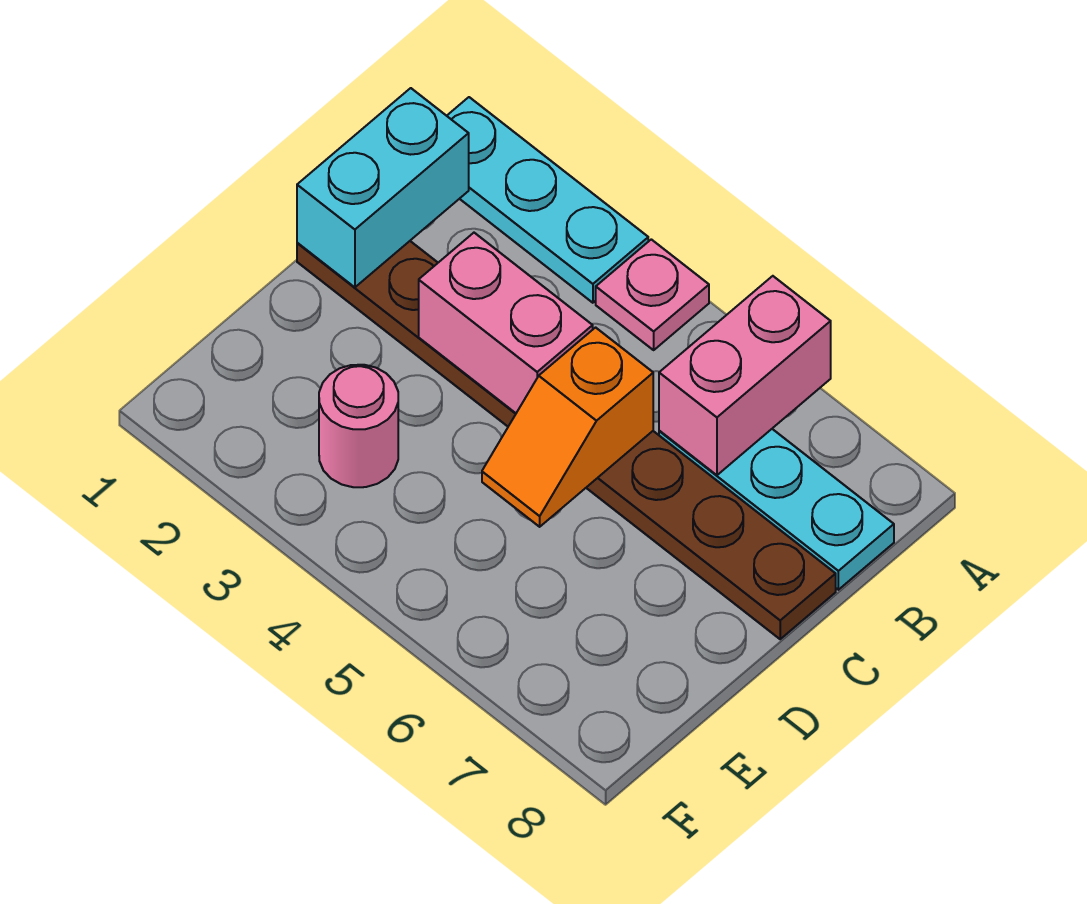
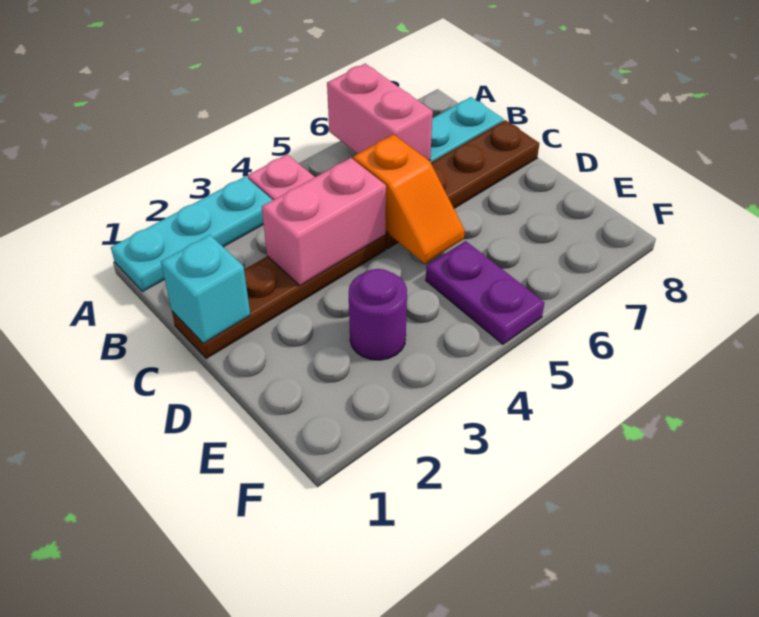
cyan 1x2 brick [297,88,469,287] -> cyan 1x1 brick [161,235,250,343]
pink 1x1 round brick [319,365,398,487] -> purple 1x1 round brick [349,269,407,360]
none -> purple 1x2 plate [426,241,544,344]

